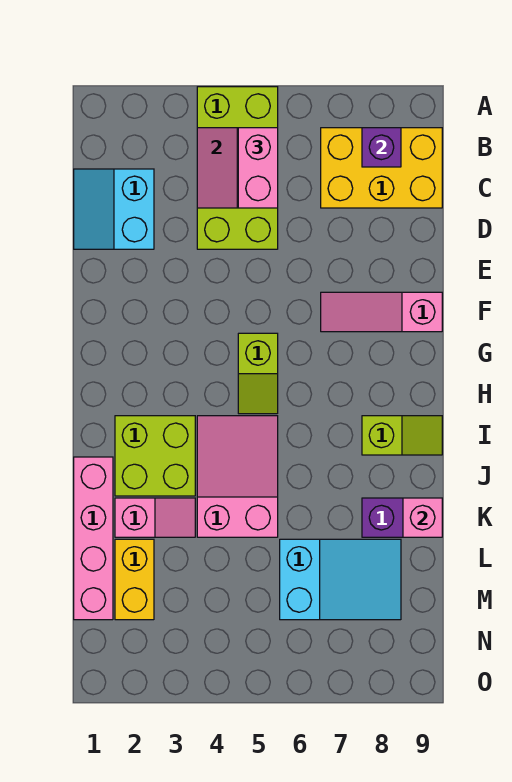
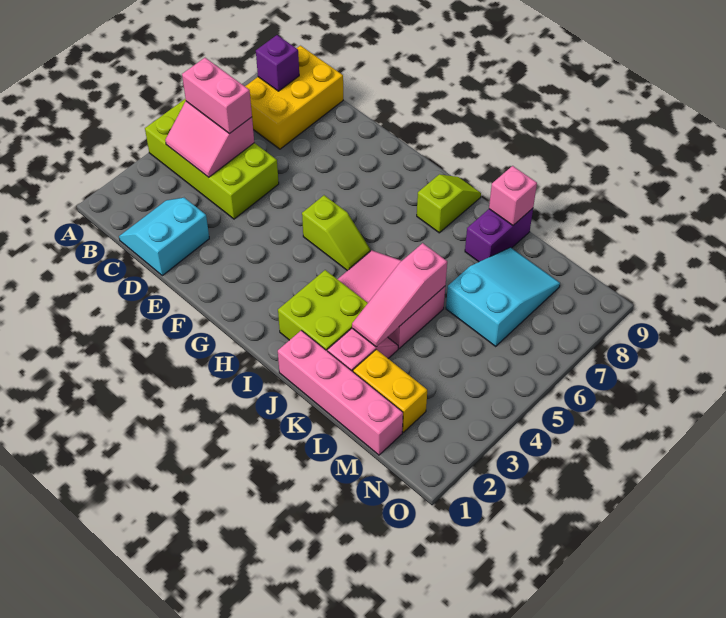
cyan 2x2 slope [74,169,154,249] -> cyan 2x2 slope turned to [119,198,209,276]
pink 1x3 slope [321,292,442,332] -> pink 1x3 slope moved to [352,243,447,347]

